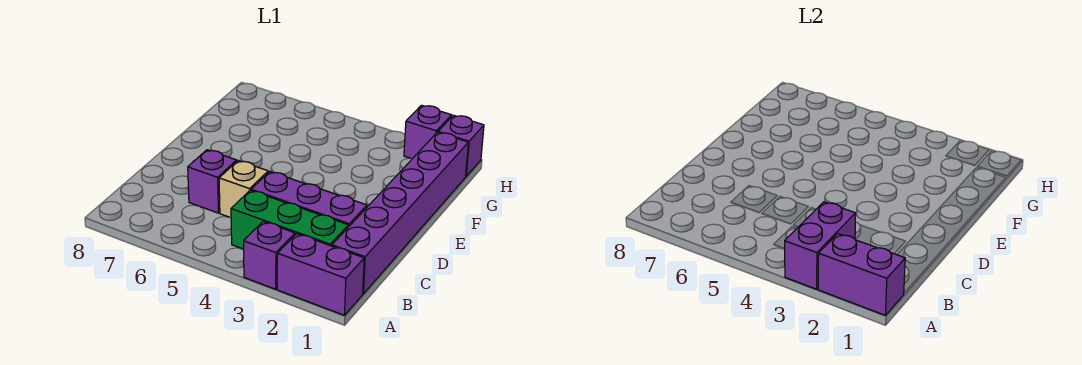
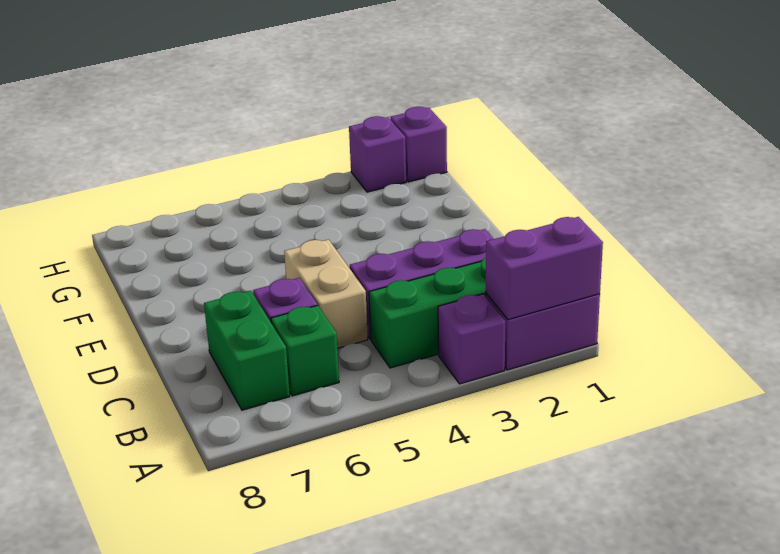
purple 1x2 brick [784,202,856,289] -> none
purple 1x6 brick [332,132,468,294] -> none
none -> green 1x1 brick [271,305,339,396]
none -> green 1x2 brick [204,291,290,410]
tan 1x1 brick [219,161,268,218] -> tan 1x2 brick [284,240,368,348]

